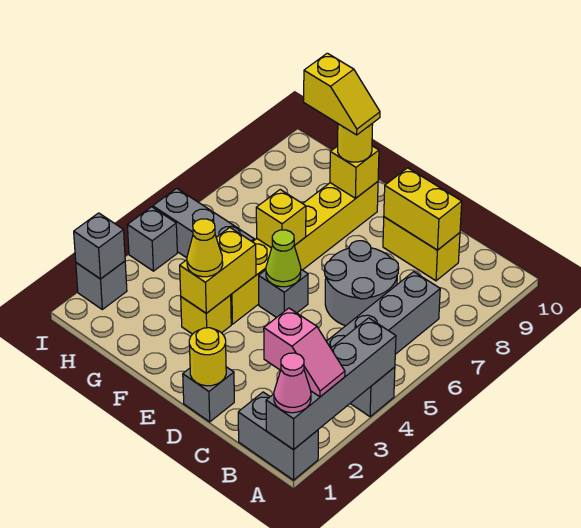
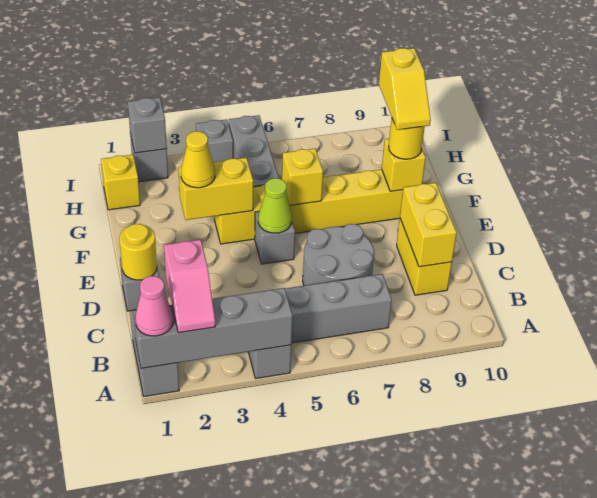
yellow 1x1 brick [181,295,231,334] -> yellow 1x1 brick moved to [101,155,140,210]

